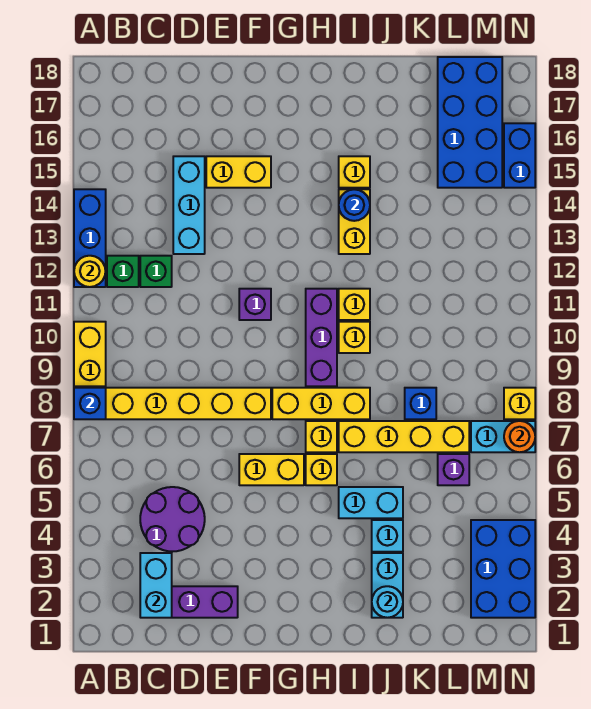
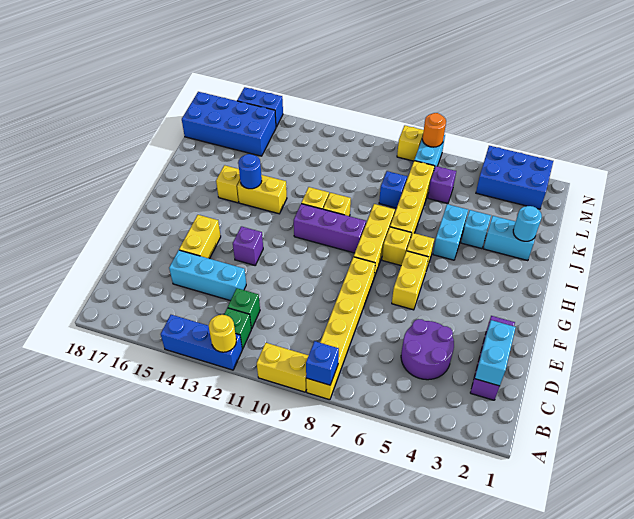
cyan 1x2 brick [140,553,172,618] -> cyan 1x2 brick turned to [475,320,516,386]
purple 1x1 brick [239,289,271,320] -> purple 1x1 brick moved to [233,226,263,265]

